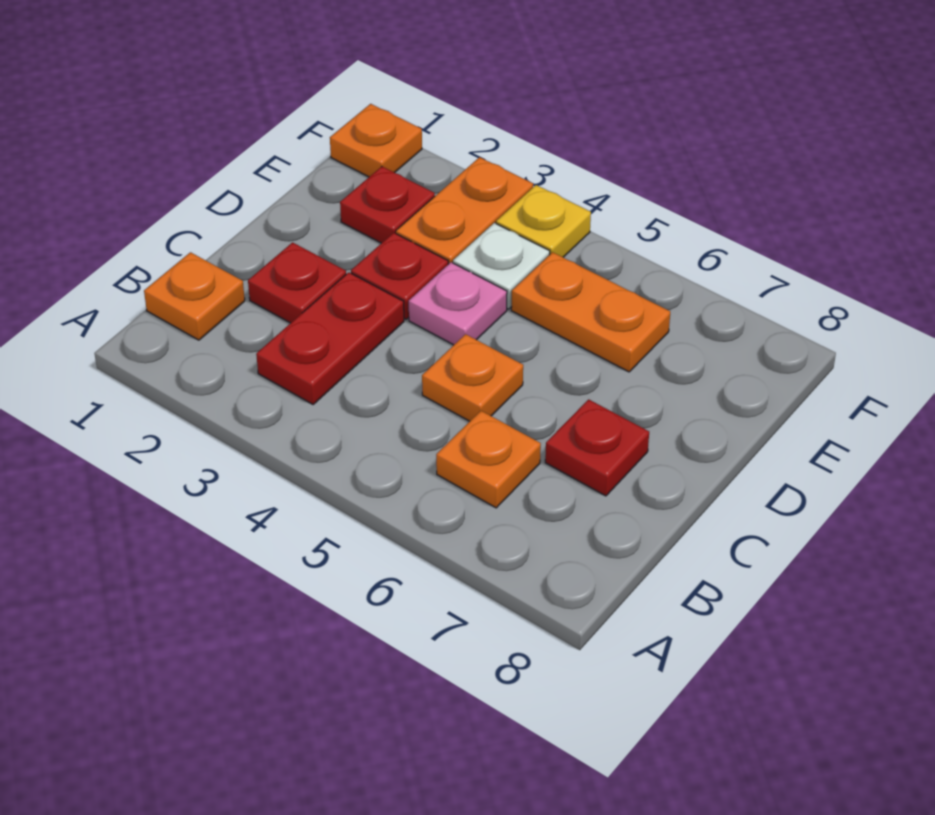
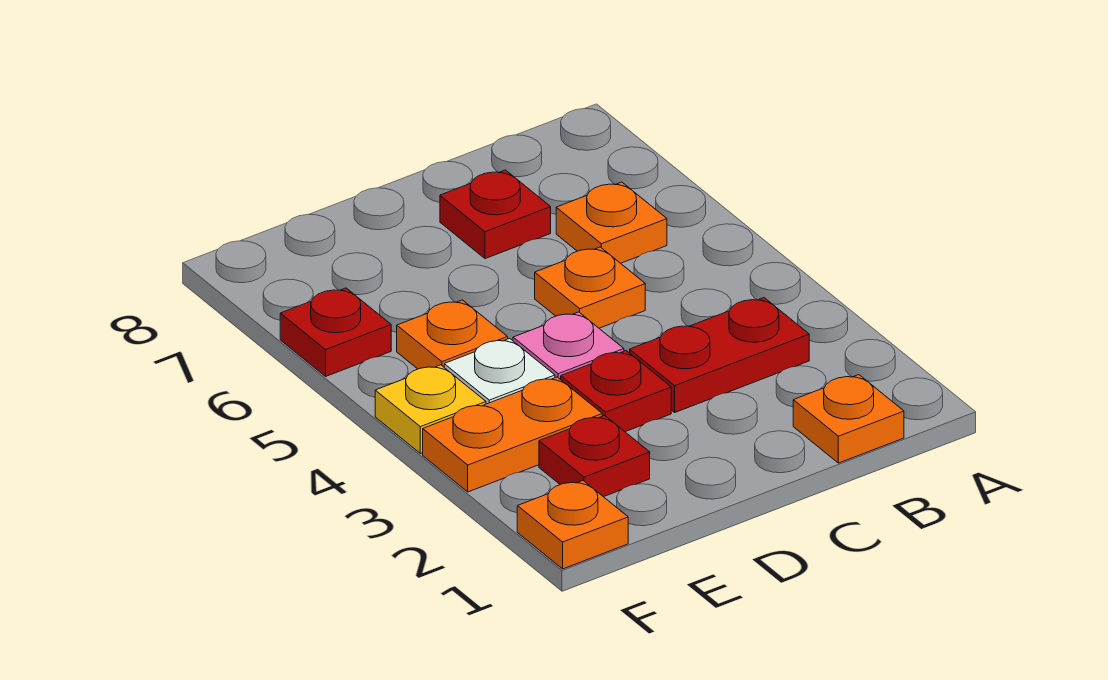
red 1x1 plate [248,242,346,323] -> red 1x1 plate moved to [280,288,391,376]
orange 1x2 plate [511,252,670,372] -> orange 1x1 plate [397,300,508,369]

